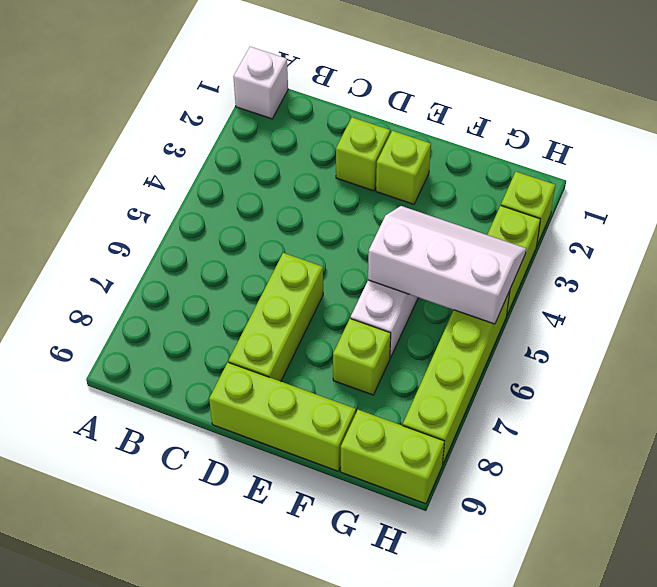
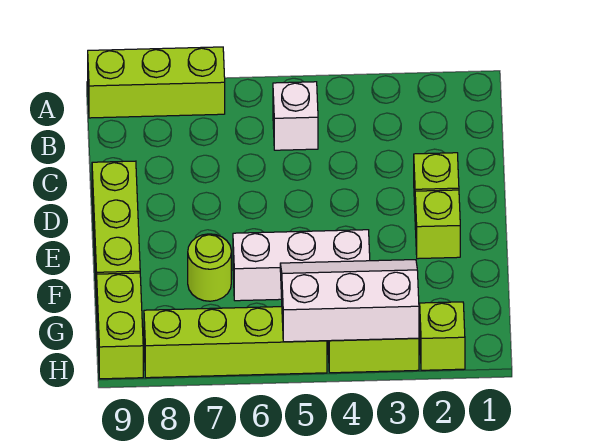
white 1x1 brick [233,47,288,119] -> white 1x1 brick moved to [273,82,318,150]
lime 1x3 brick [229,253,323,381] -> lime 1x3 brick moved to [88,47,225,118]
white 2x3 slope [368,206,526,324] -> white 2x3 slope turned to [280,260,419,342]
lime 1x1 brick [333,318,391,395] -> lime 1x1 round brick [188,234,231,301]

